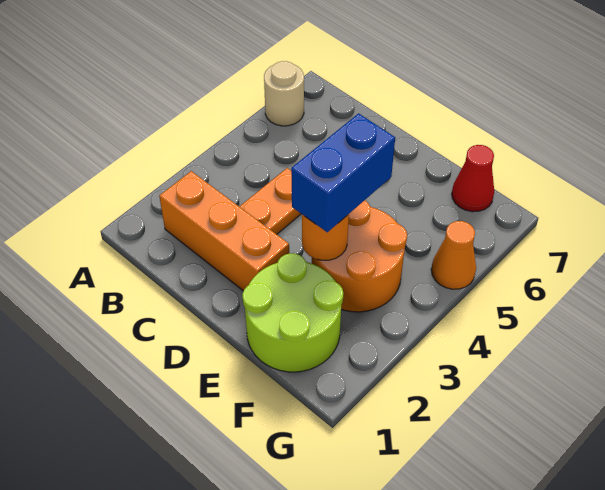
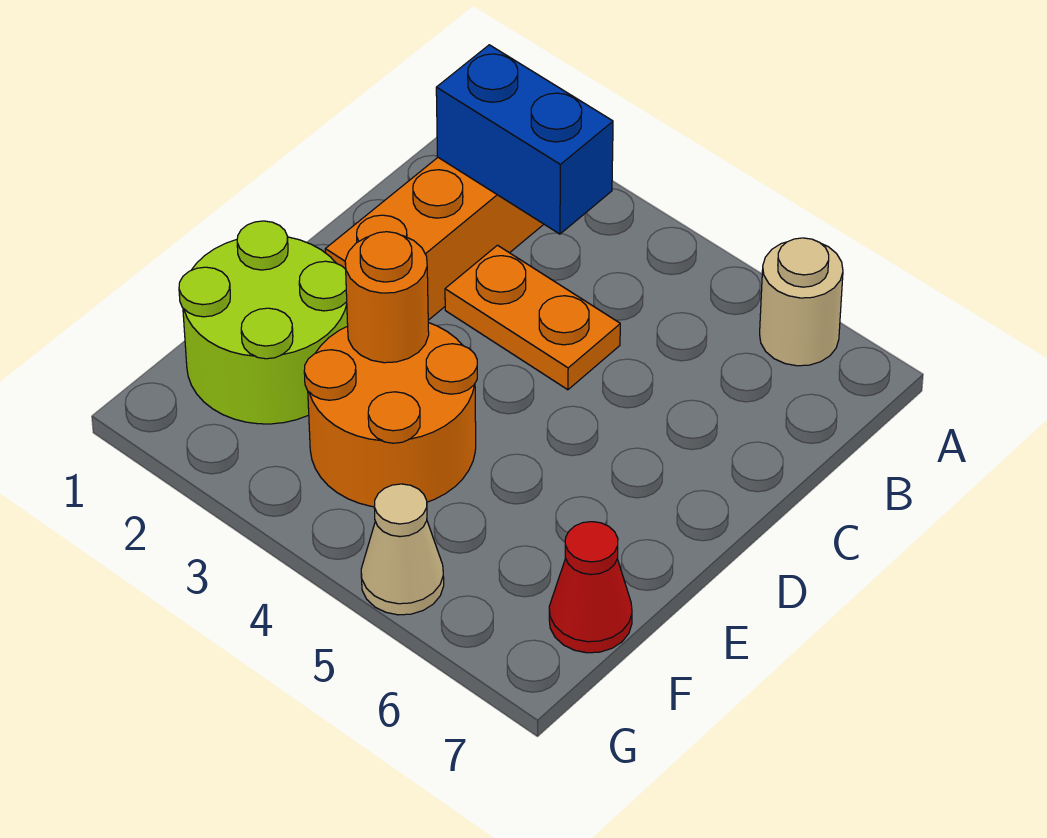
blue 1x2 brick [291,113,395,232] -> blue 1x2 brick moved to [436,45,613,234]
orange 1x1 cone [431,221,476,289] -> tan 1x1 cone [361,484,444,615]

